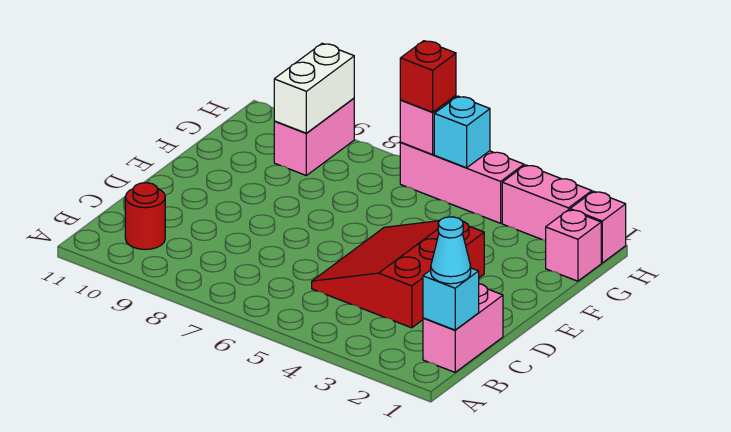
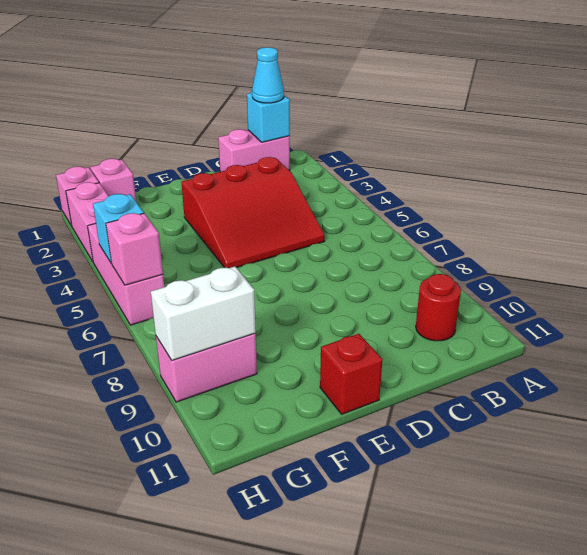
red 1x1 brick [400,41,456,112] -> red 1x1 brick moved to [320,334,382,414]

